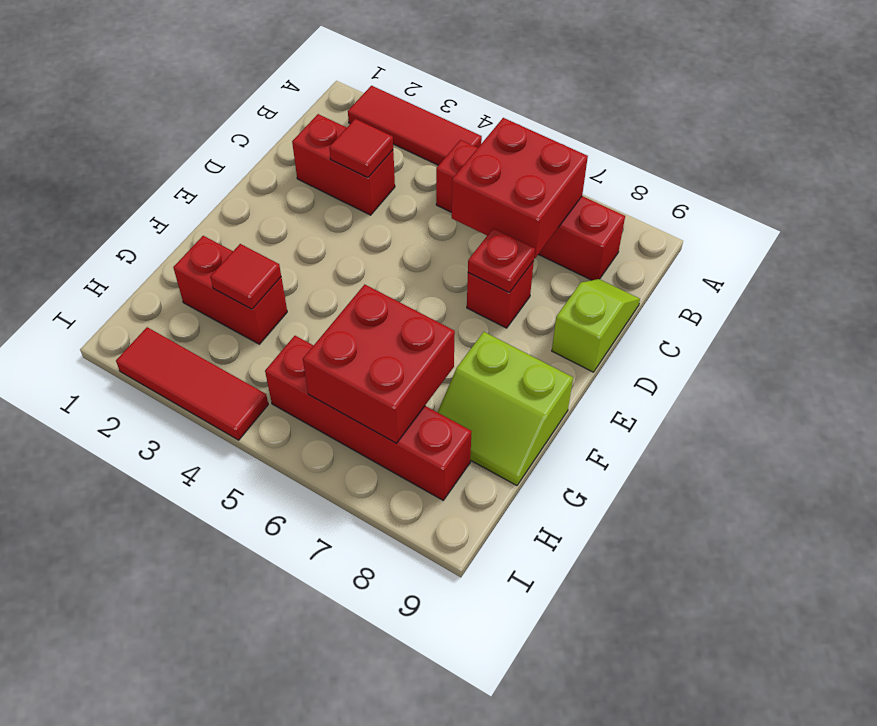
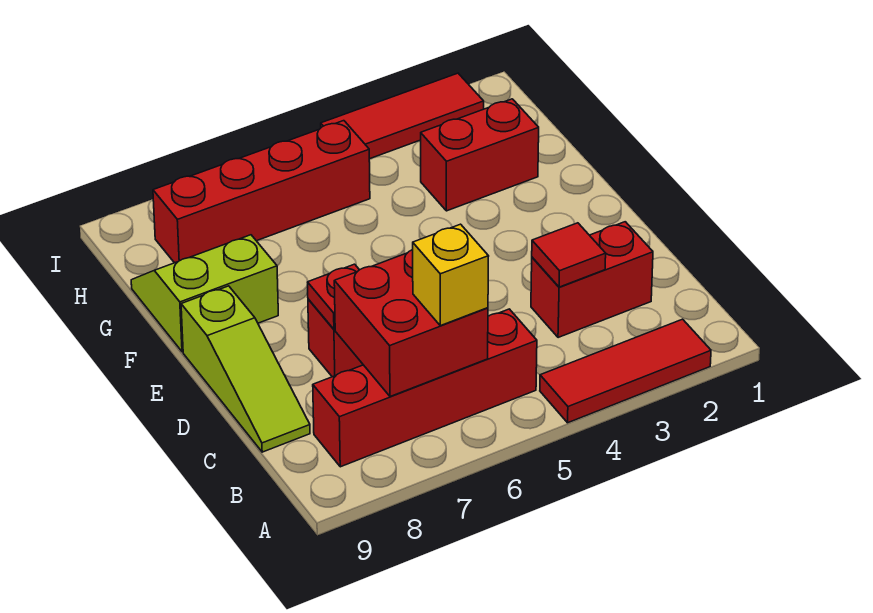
none -> yellow 1x1 brick [413,224,489,326]
lime 1x2 slope [552,279,640,372] -> lime 1x3 slope [181,286,310,452]
red 1x1 tile [210,244,281,309] -> none
red 2x2 brick [303,284,455,443] -> none

